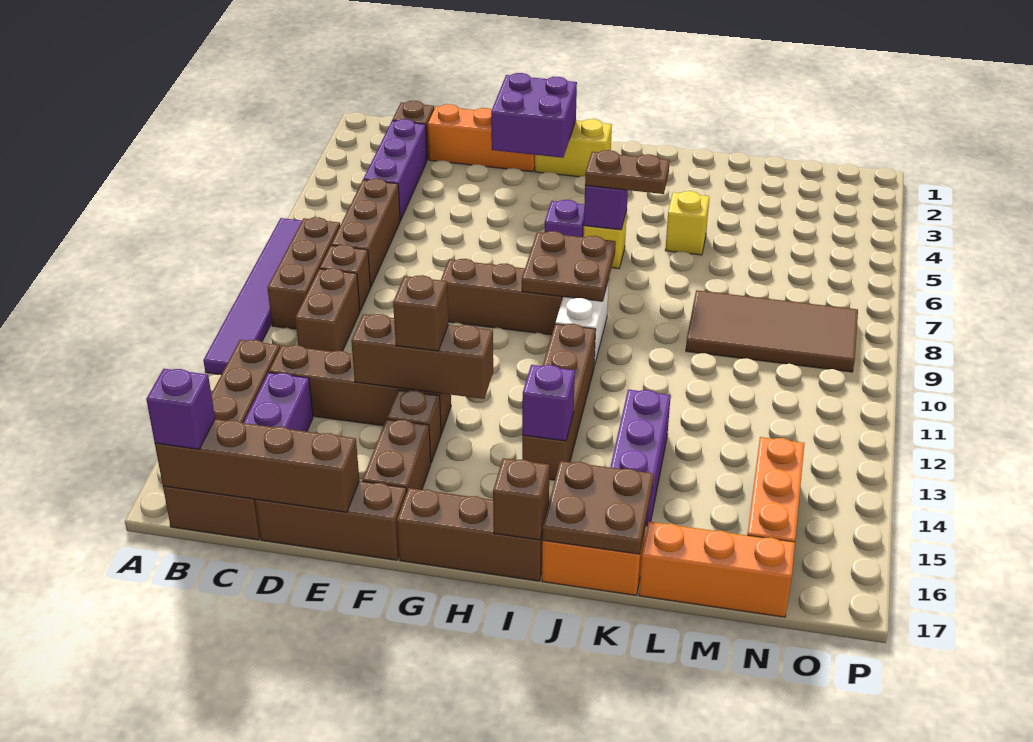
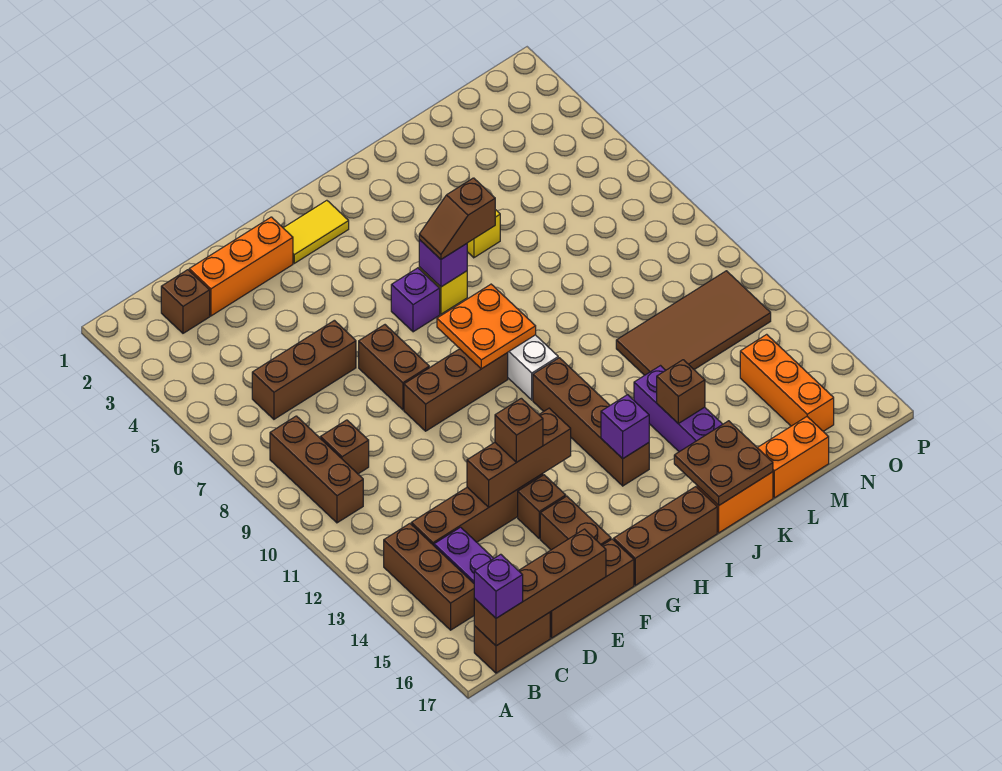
purple 1x6 tile [203,218,302,375] -> none
purple 1x3 brick [363,119,427,220] -> none
brown 1x3 brick [331,179,400,287] -> brown 1x3 brick turned to [252,320,356,419]
brown 1x2 brick [295,268,360,352] -> brown 1x2 brick moved to [359,325,429,410]
purple 2x2 brick [491,73,577,158] -> none
yellow 1x2 brick [535,119,612,177] -> yellow 1x2 tile [283,200,349,263]
brown 2x2 plate [522,231,616,301] -> orange 2x2 plate [437,284,536,369]
brown 1x2 plate [585,150,670,194] -> brown 1x2 slope [419,178,495,259]
brown 1x1 brick [493,458,550,540] -> brown 1x1 brick moved to [657,360,705,424]
brown 2x4 tile [686,290,858,372] -> brown 2x4 tile moved to [616,271,771,375]
orange 1x3 brick [639,522,795,617] -> orange 1x2 brick [757,417,829,498]

